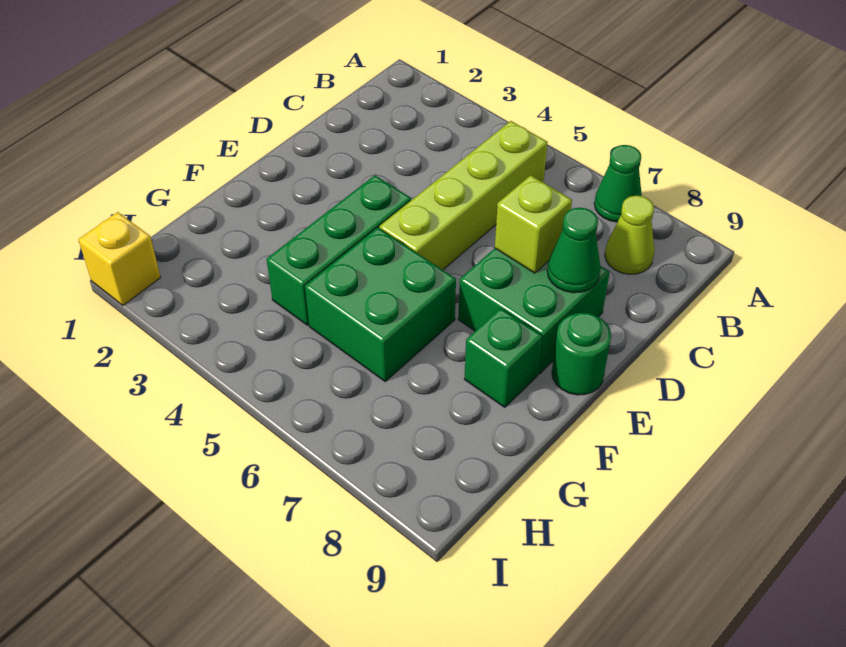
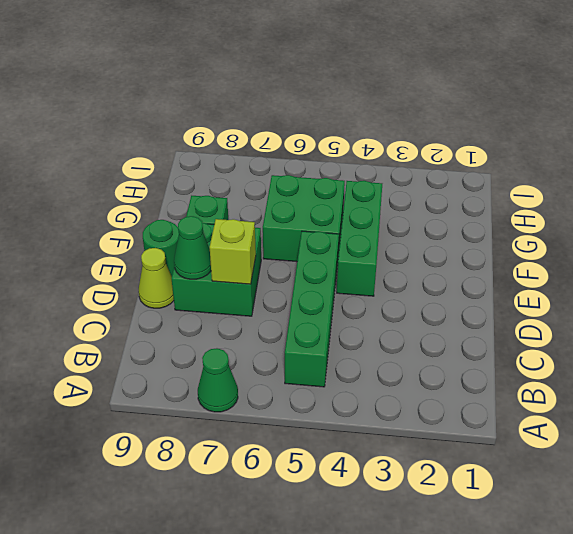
lime 1x4 brick [379,121,548,270] -> green 1x4 brick [285,231,339,387]
lime 1x1 cone [605,196,654,274] -> lime 1x1 cone moved to [139,248,174,308]
yellow 1x1 brick [78,212,161,305] -> none

